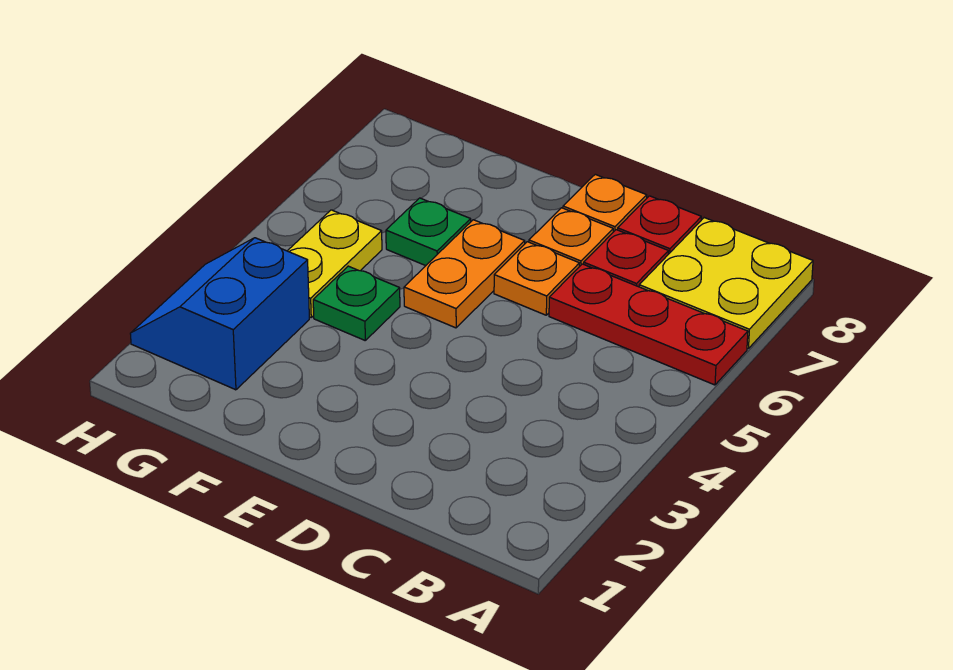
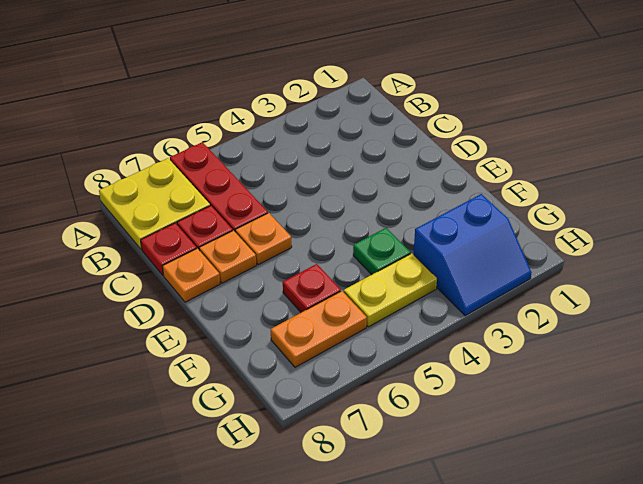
orange 1x2 plate [404,220,525,328] -> orange 1x2 plate moved to [271,291,367,367]
green 1x1 plate [386,198,471,266] -> red 1x1 plate [283,264,341,312]

